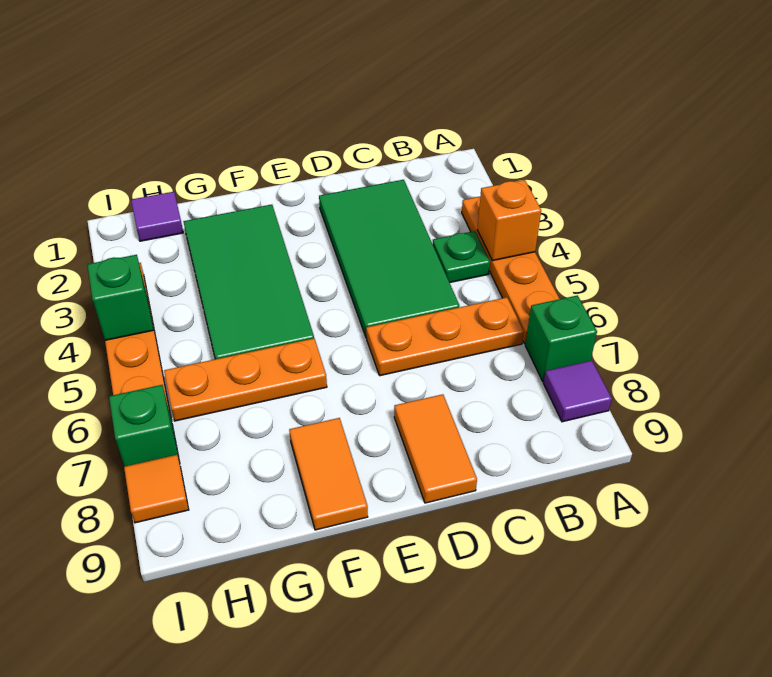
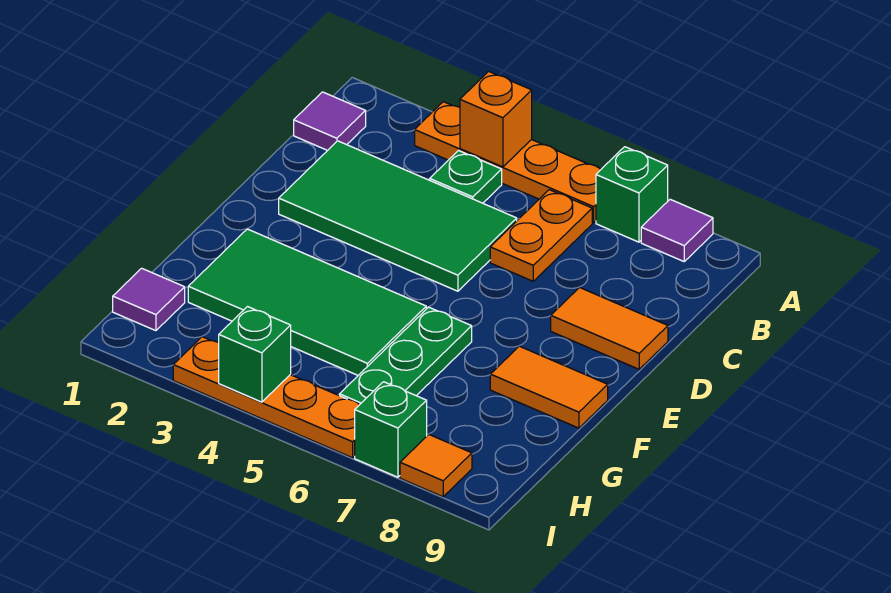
none -> purple 1x1 tile [294,92,366,150]
orange 1x3 plate [366,297,524,376] -> orange 1x2 plate [490,190,592,281]
orange 1x3 plate [164,338,327,421] -> green 1x3 plate [340,307,472,405]

